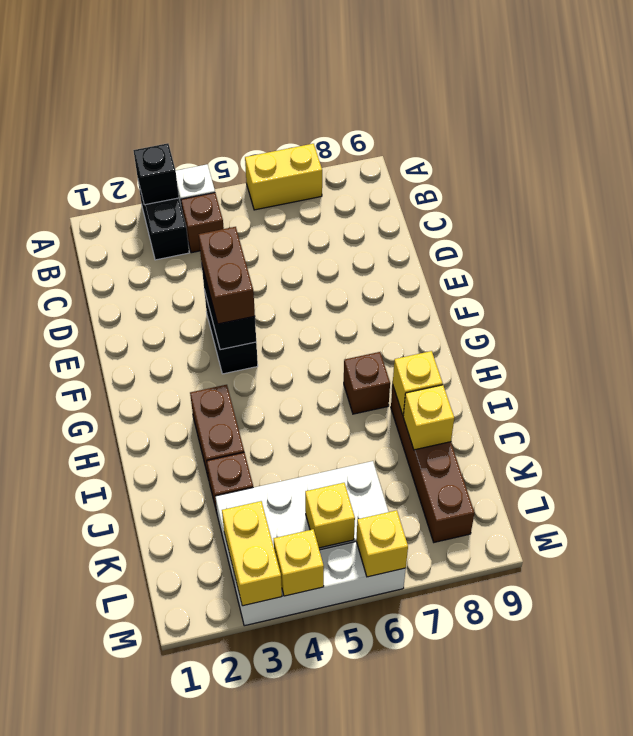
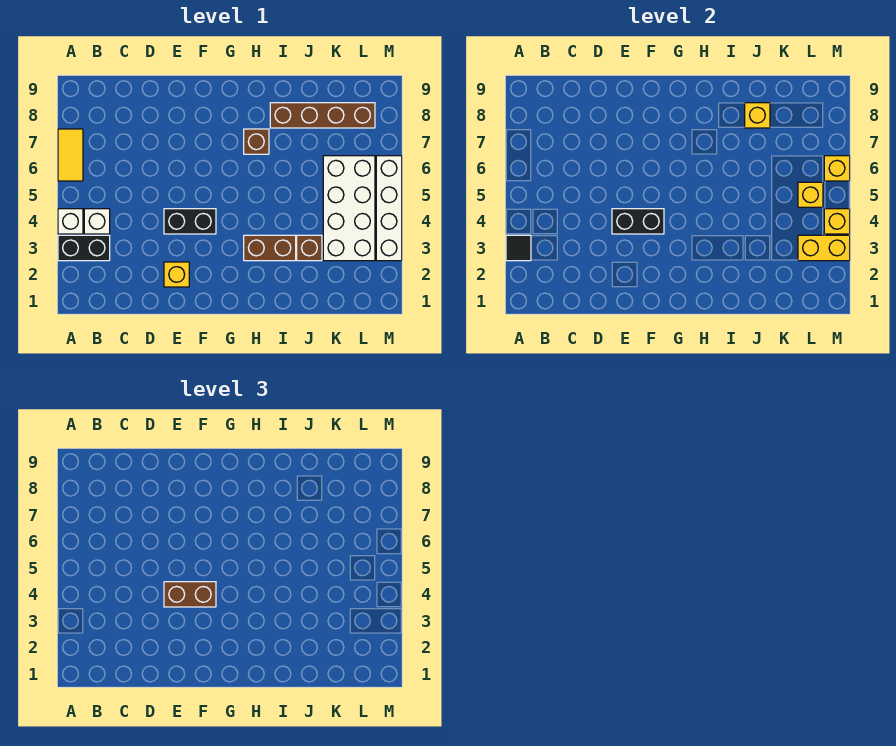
black 1x1 brick [133,143,179,205] -> black 1x1 tile [506,235,531,261]
yellow 1x2 brick [245,144,322,210] -> yellow 1x2 tile [58,129,83,181]
brown 1x1 brick [181,193,224,253] -> white 1x1 brick [84,209,110,234]
yellow 1x1 brick [393,351,443,415] -> yellow 1x1 brick moved to [164,262,189,287]

